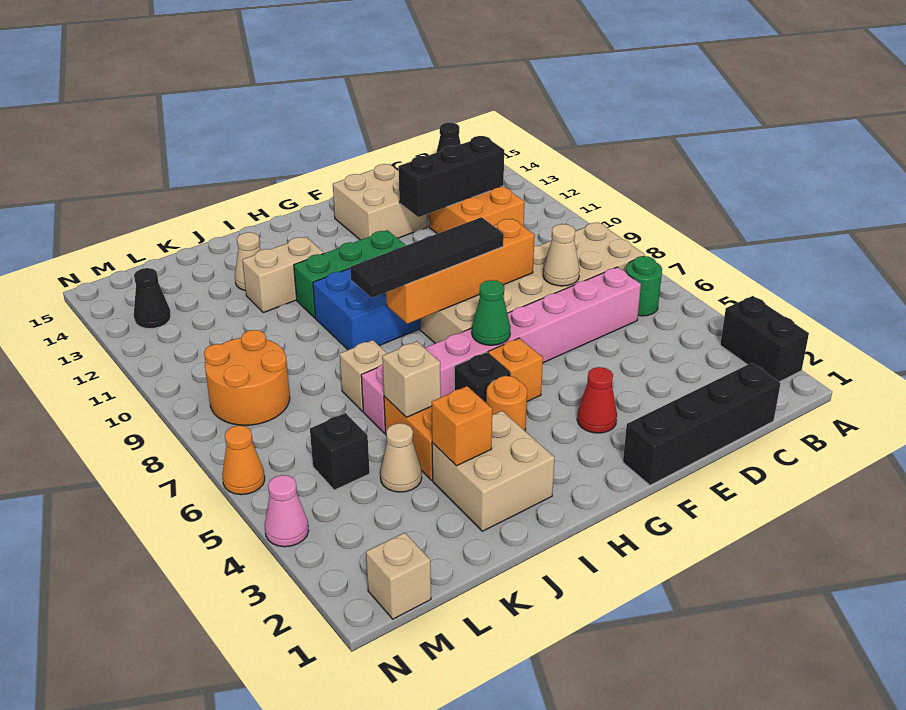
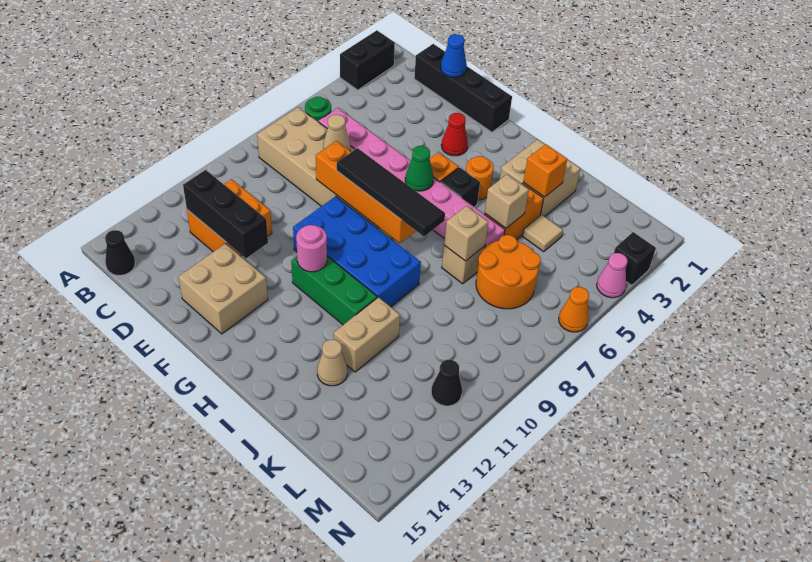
none -> blue 1x1 cone [441,34,467,77]
none -> pink 1x1 round brick [296,225,327,272]
tan 1x2 brick [242,237,324,313] -> tan 1x2 brick turned to [334,297,400,372]
tan 1x1 cone [380,423,422,492] -> tan 1x1 tile [523,215,563,252]
black 1x1 brick [310,413,370,490] -> black 1x1 brick moved to [614,232,656,286]
orange 2x2 round brick [204,330,290,425] -> orange 2x2 round brick moved to [476,235,541,309]
tan 1x1 brick [366,532,431,619] -> tan 1x1 brick moved to [444,206,488,261]
black 1x1 cone [134,268,171,329] -> black 1x1 cone moved to [431,360,462,406]

